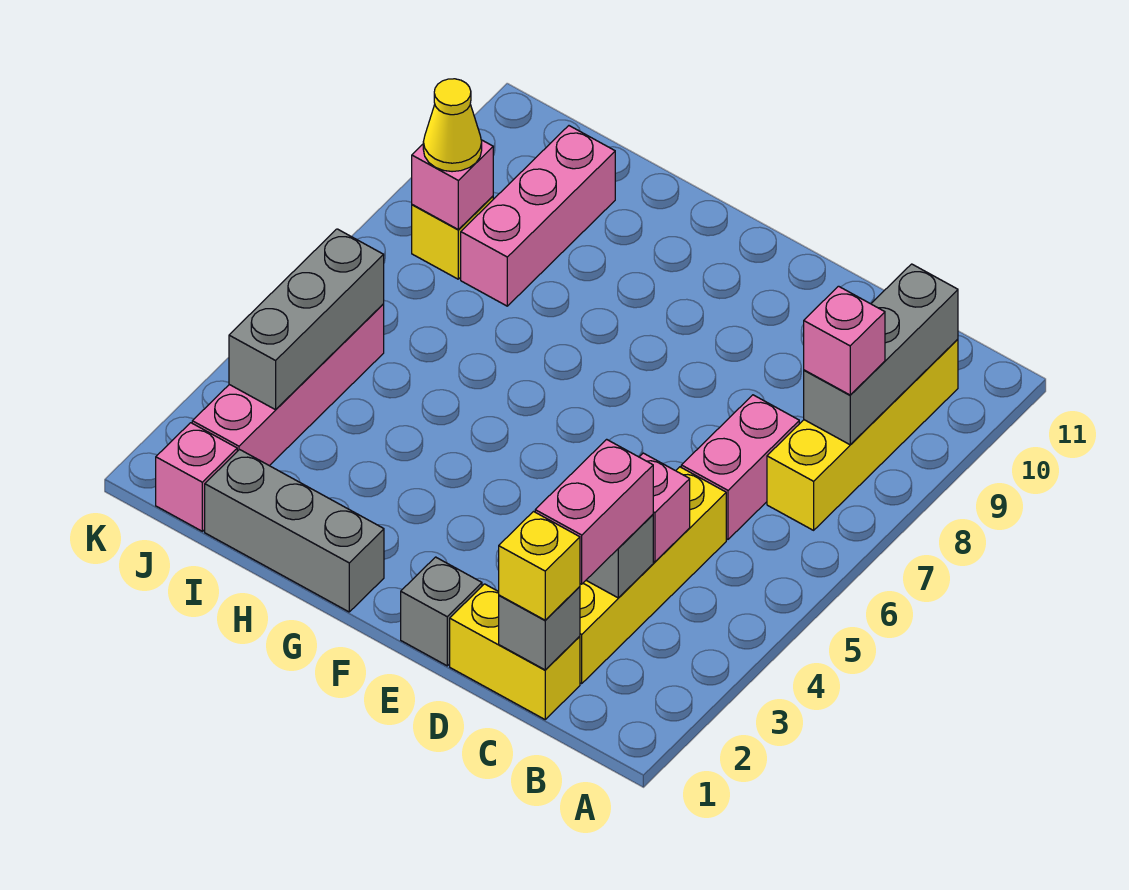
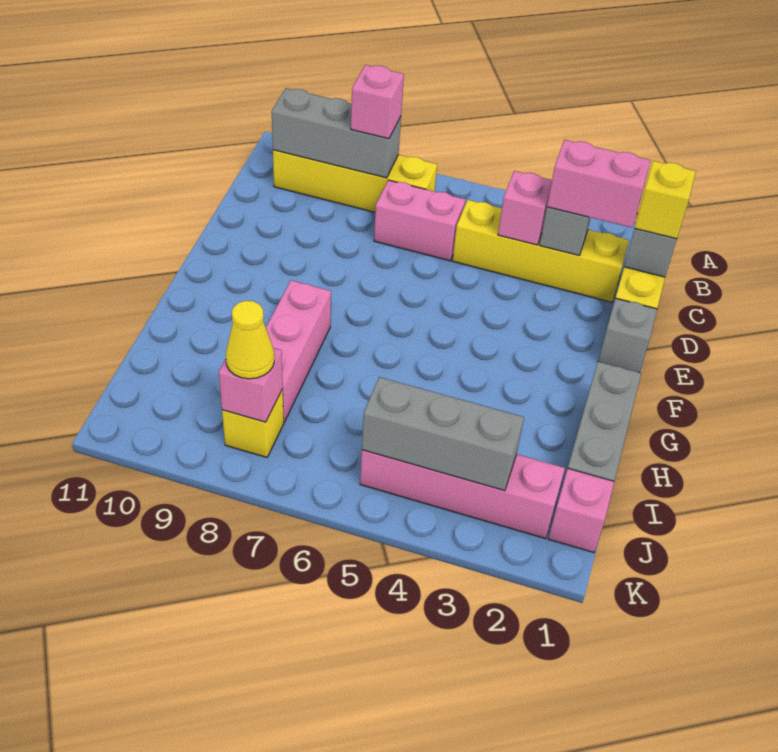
pink 1x3 brick [461,126,615,306] -> pink 1x3 brick turned to [266,280,331,422]

